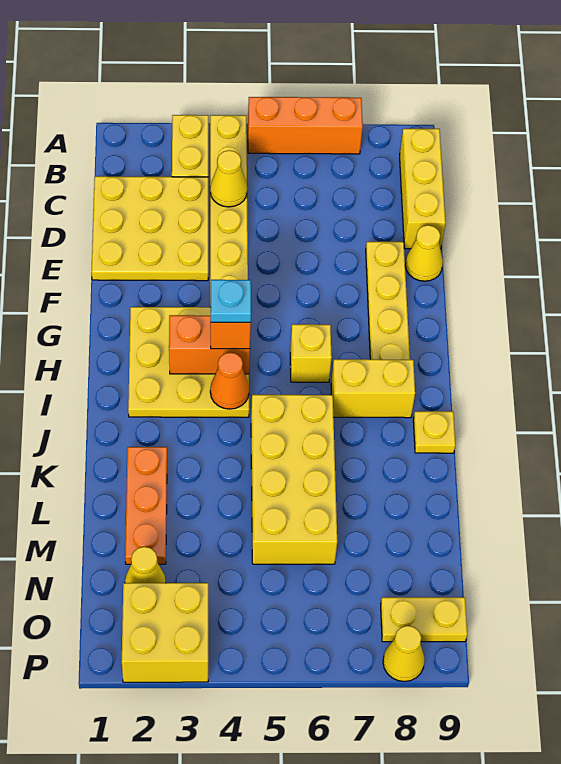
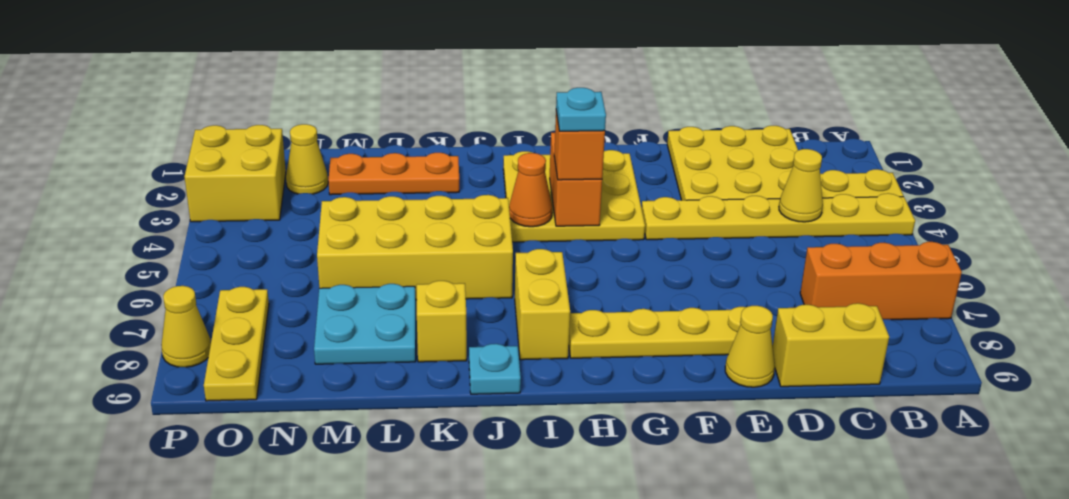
orange 1x3 brick [248,97,363,154] -> orange 1x3 brick turned to [800,242,962,320]
yellow 1x3 brick [400,129,446,249] -> yellow 1x2 brick [773,303,889,387]
yellow 1x1 brick [290,324,332,382] -> yellow 1x1 brick moved to [417,281,467,362]
yellow 1x1 plate [413,411,455,453] -> cyan 1x1 plate [469,344,521,394]
none -> cyan 2x2 plate [314,284,416,364]
yellow 1x2 plate [381,597,467,642] -> yellow 1x3 plate [204,287,269,401]

